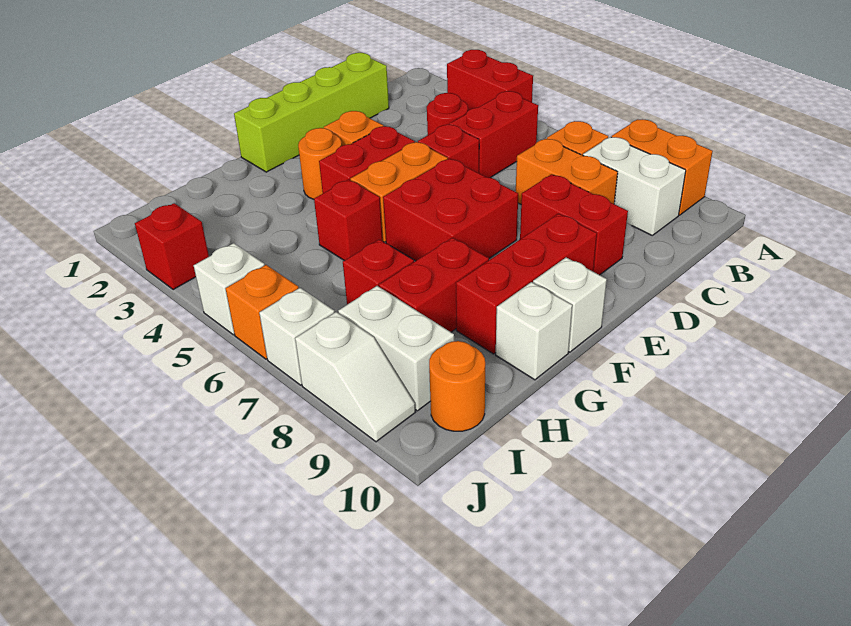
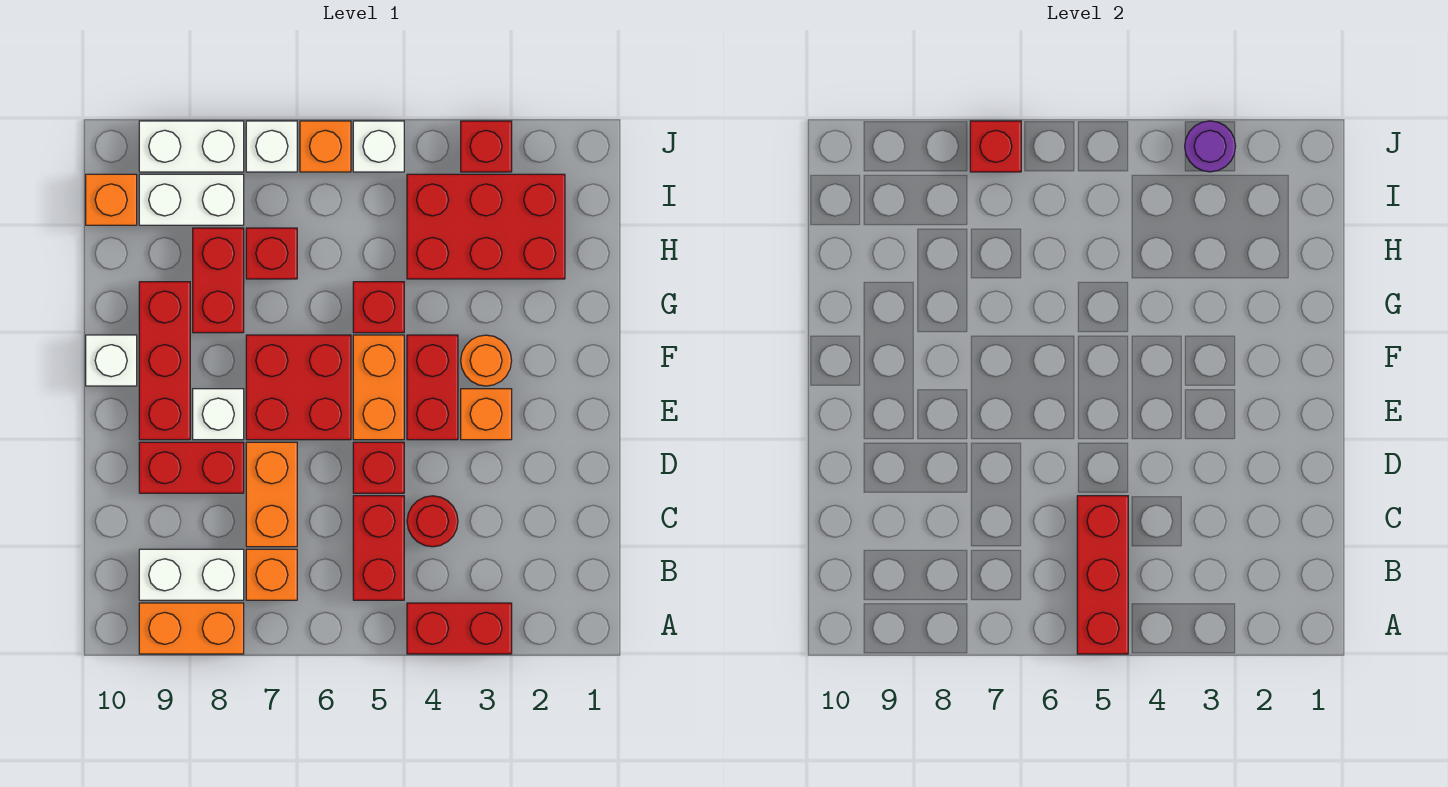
none -> red 1x3 brick [1077,496,1128,654]
lime 1x4 brick [234,53,389,172] -> none
orange 1x2 brick [516,139,618,204] -> orange 1x2 brick turned to [246,442,297,547]
white 1x1 brick [496,282,572,380] -> white 1x1 brick moved to [193,389,244,440]
none -> red 2x3 brick [407,174,565,279]
orange 1x1 round brick [429,341,485,431] -> orange 1x1 brick [86,174,137,225]
none -> purple 1x1 round brick [1185,121,1236,172]
none -> red 1x1 brick [970,121,1021,172]
white 1x2 slope [295,312,415,442] -> white 1x2 brick [139,121,244,172]

